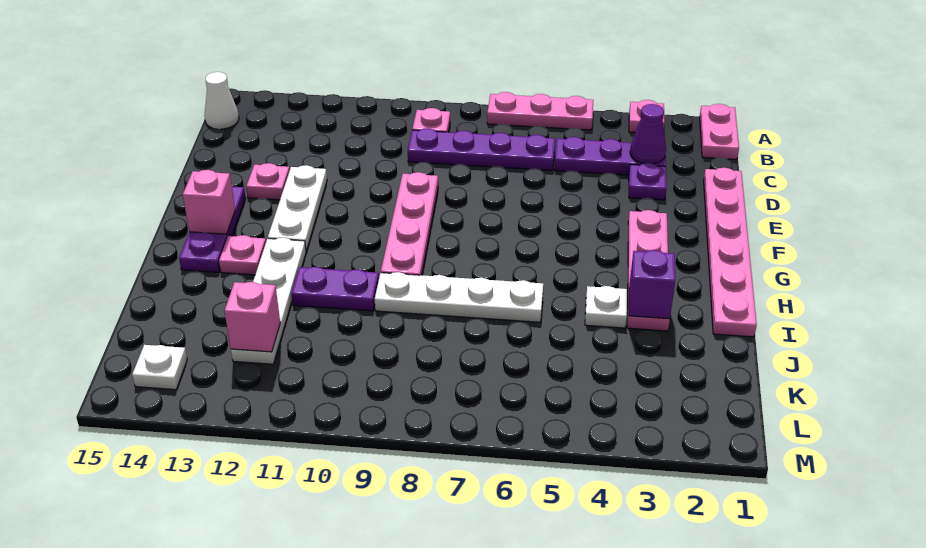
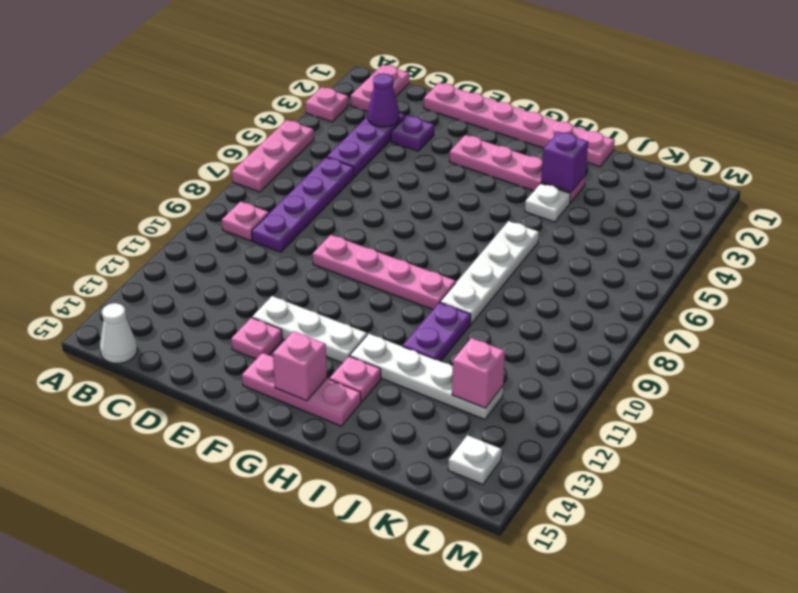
pink 1x2 plate [700,104,739,159] -> pink 1x2 plate turned to [350,65,409,112]
purple 1x3 plate [179,186,246,272] -> pink 1x3 plate [242,353,361,426]

